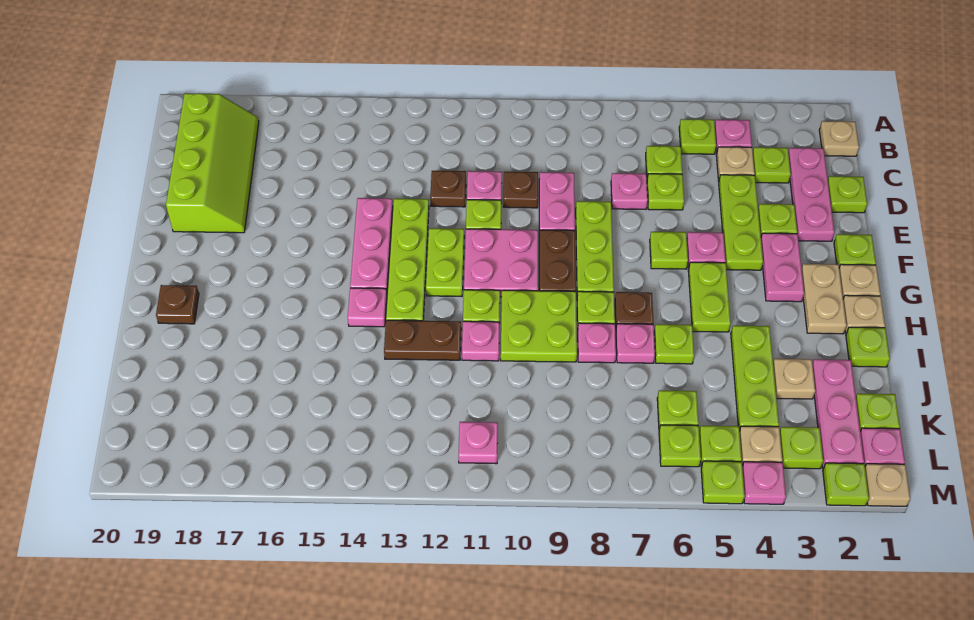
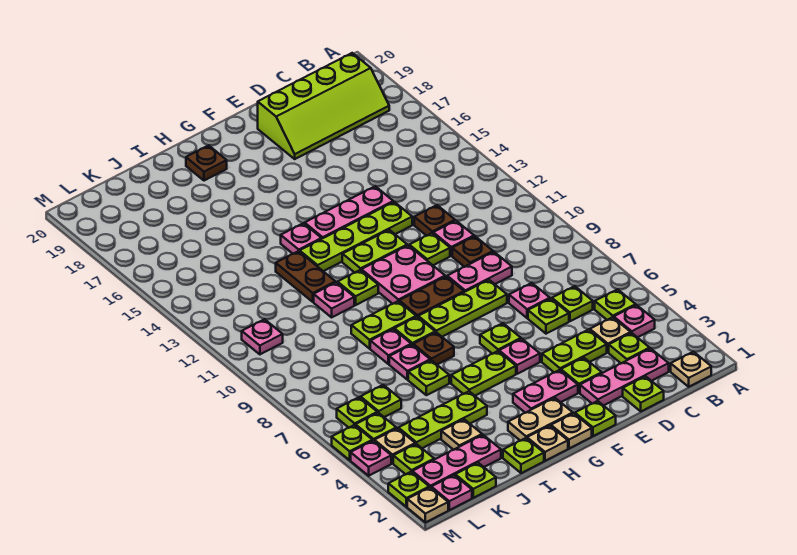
lime 1x3 plate [719,175,763,270] -> lime 1x2 plate [542,330,607,373]
lime 2x2 plate [501,290,577,362] -> lime 1x2 plate [351,301,416,349]

